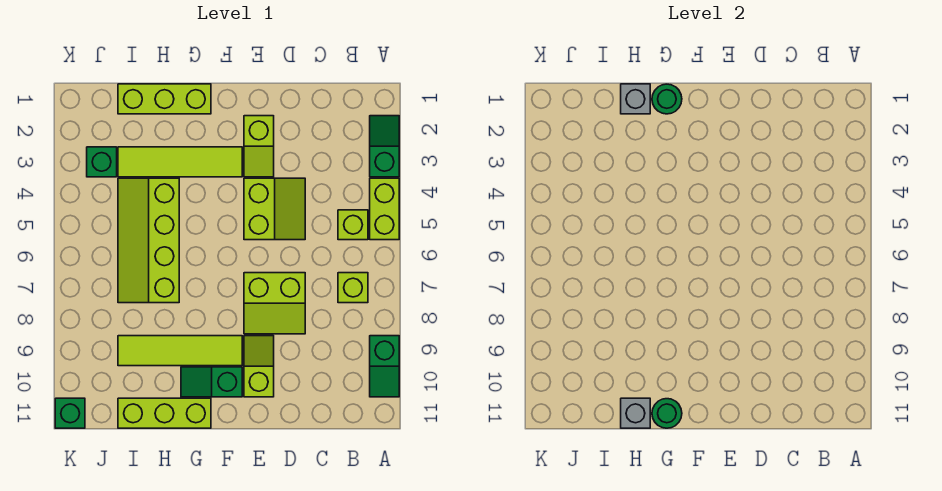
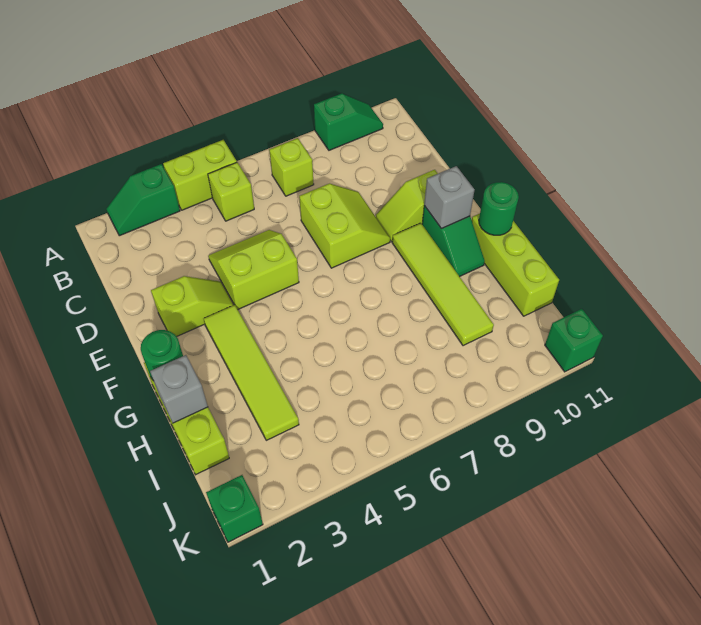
lime 2x4 slope [118,178,179,303] -> none
grey 1x1 brick [621,398,650,428] -> grey 1x1 brick moved to [424,166,474,228]
green 1x1 brick [87,147,117,177] -> green 1x1 brick moved to [206,475,263,542]

